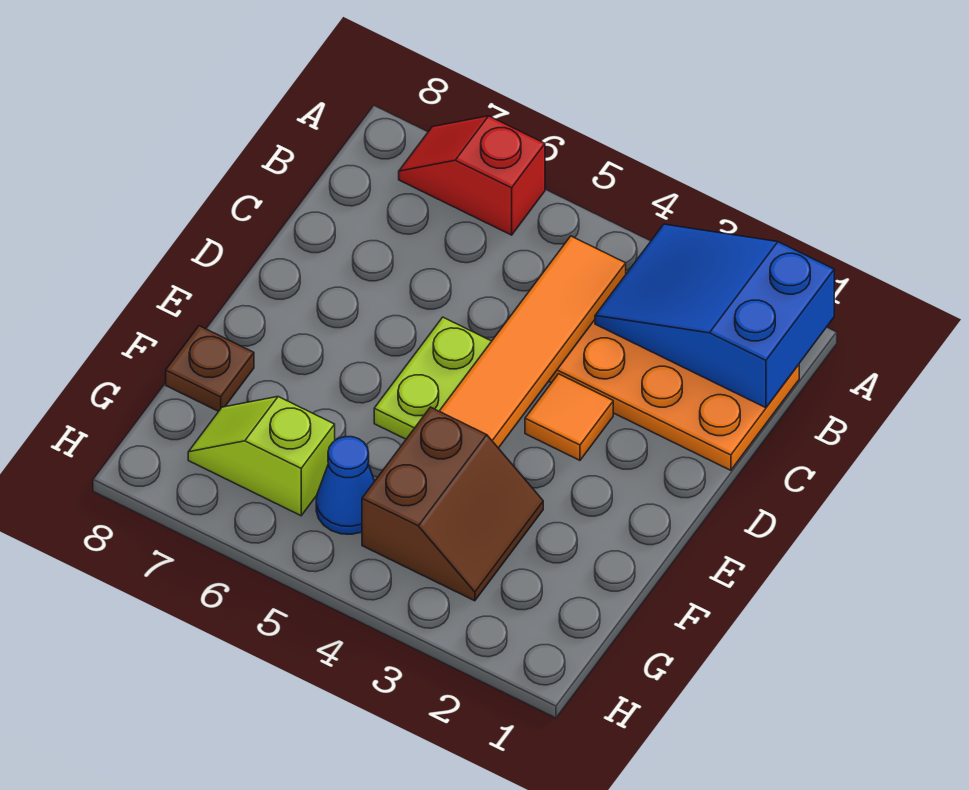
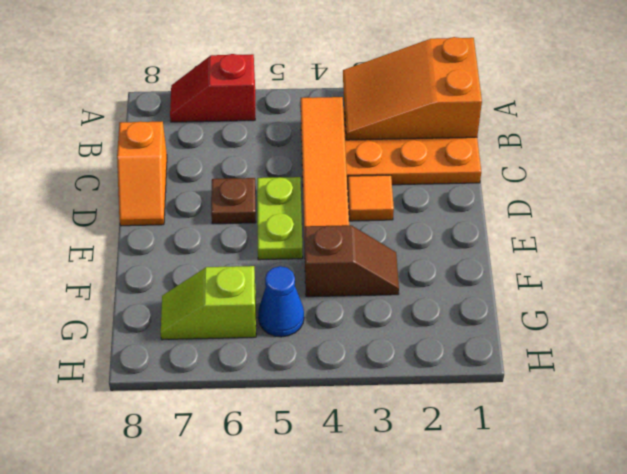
blue 2x3 slope [595,224,834,408] -> orange 2x3 slope [343,37,482,140]
none -> orange 1x2 slope [117,122,167,226]
brown 2x2 slope [362,407,543,601] -> brown 1x2 slope [304,225,399,297]
brown 1x1 plate [166,326,254,411] -> brown 1x1 plate moved to [211,178,256,224]

